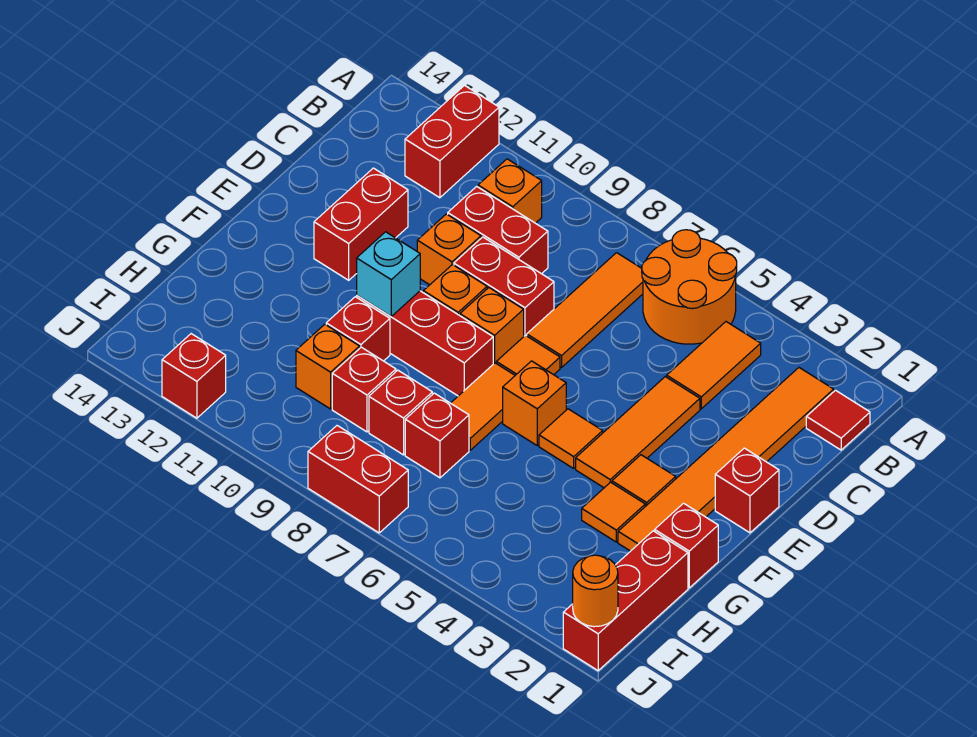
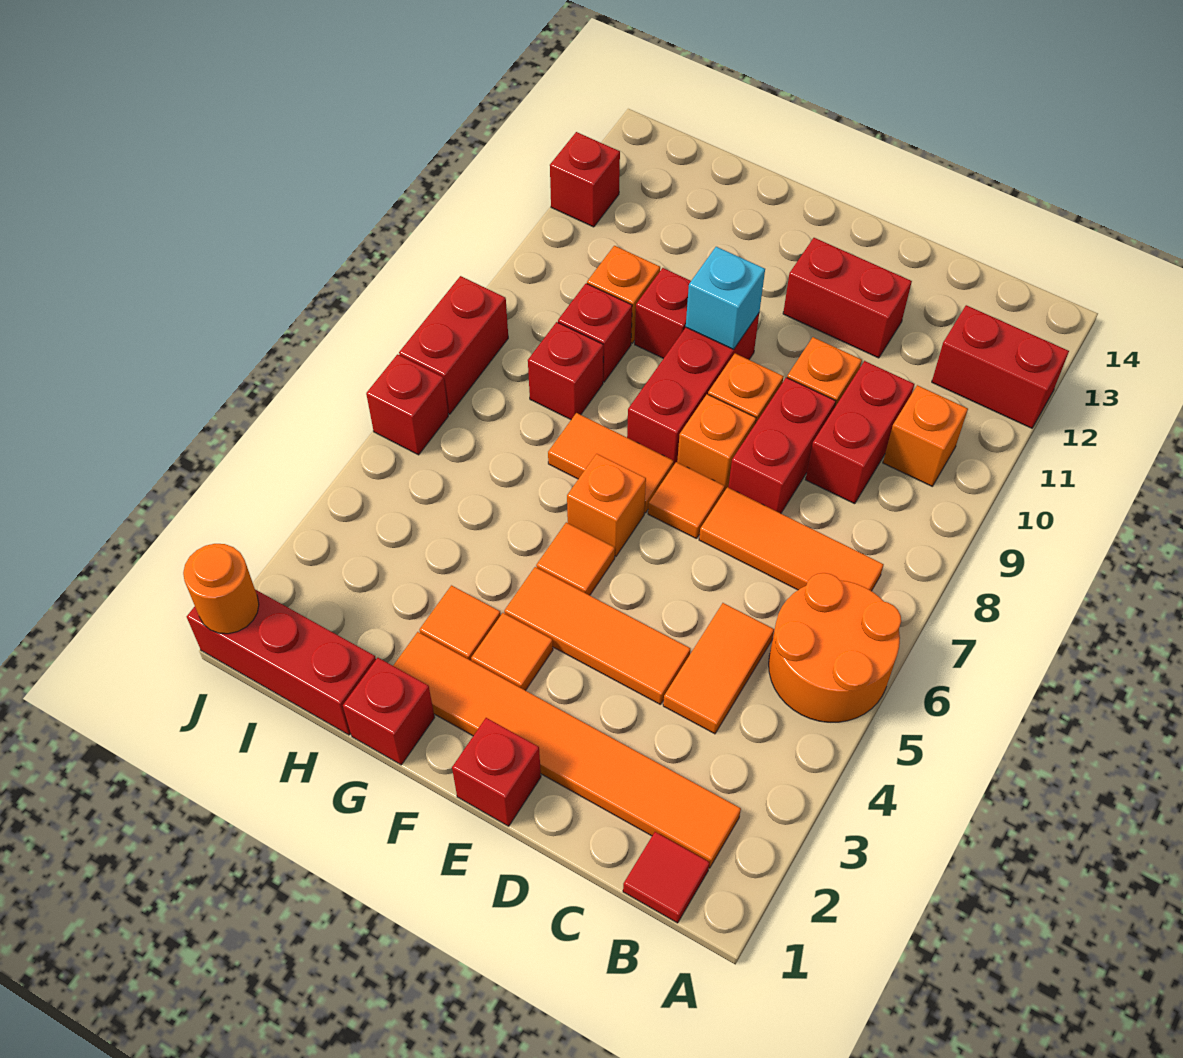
orange 1x2 tile [667,322,761,409] -> orange 1x2 tile turned to [663,603,774,734]
red 1x1 brick [405,393,469,478] -> red 1x1 brick moved to [366,354,448,455]

